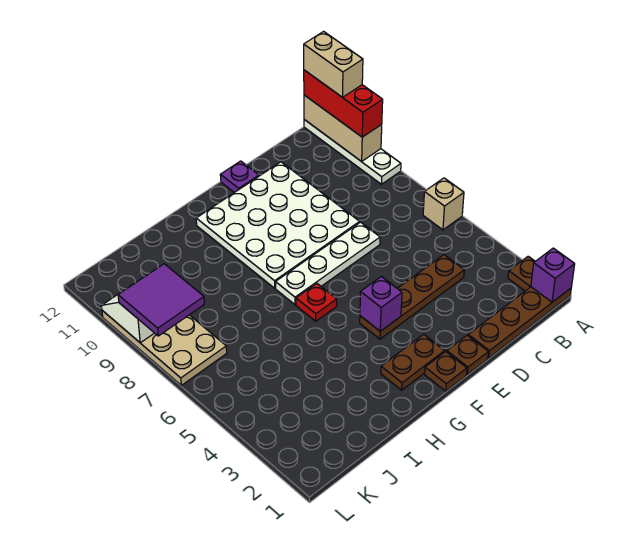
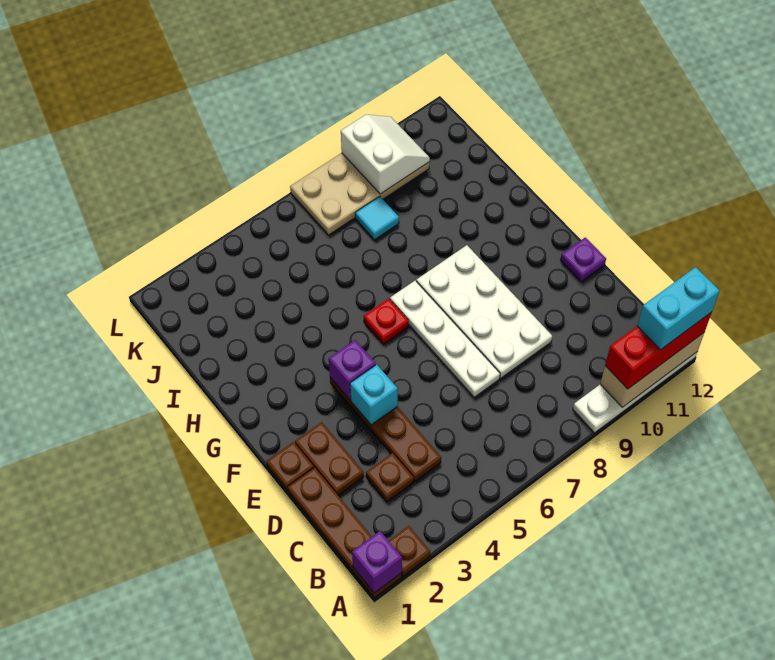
tan 1x1 brick [423,178,464,230] -> none
tan 1x2 brick [304,31,363,97] -> cyan 1x2 brick [637,267,720,350]
white 4x4 plate [196,162,360,288] -> white 2x4 plate [416,245,552,378]
none -> cyan 1x1 brick [350,365,398,425]
brown 1x1 plate [425,352,467,391] -> brown 1x1 plate moved to [366,453,414,502]
brown 1x2 plate [381,334,445,390] -> brown 1x2 plate moved to [295,422,364,495]
none -> cyan 1x1 tile [355,196,399,240]
purple 2x2 tile [118,264,204,336] -> none

